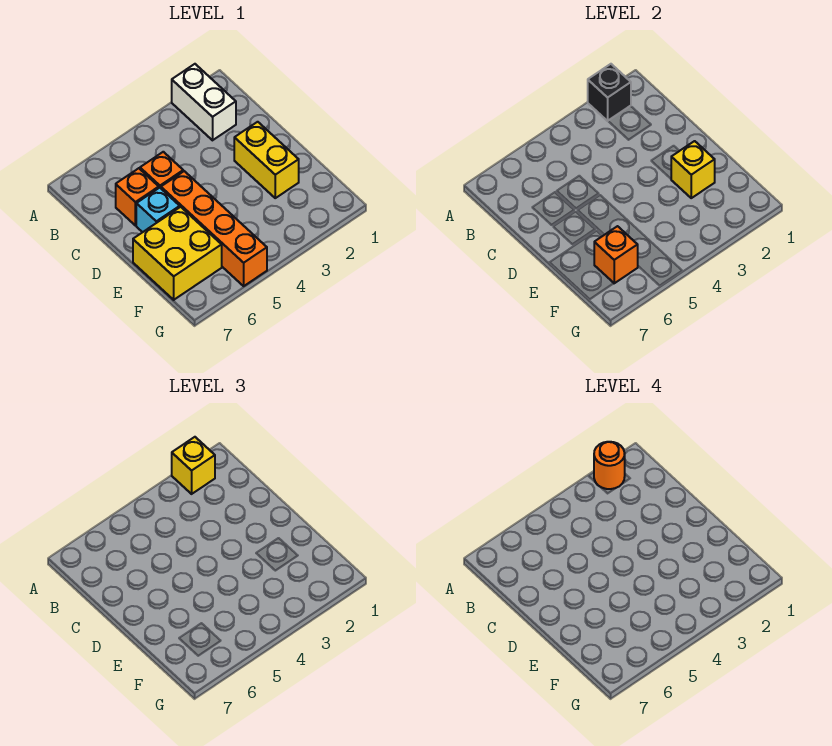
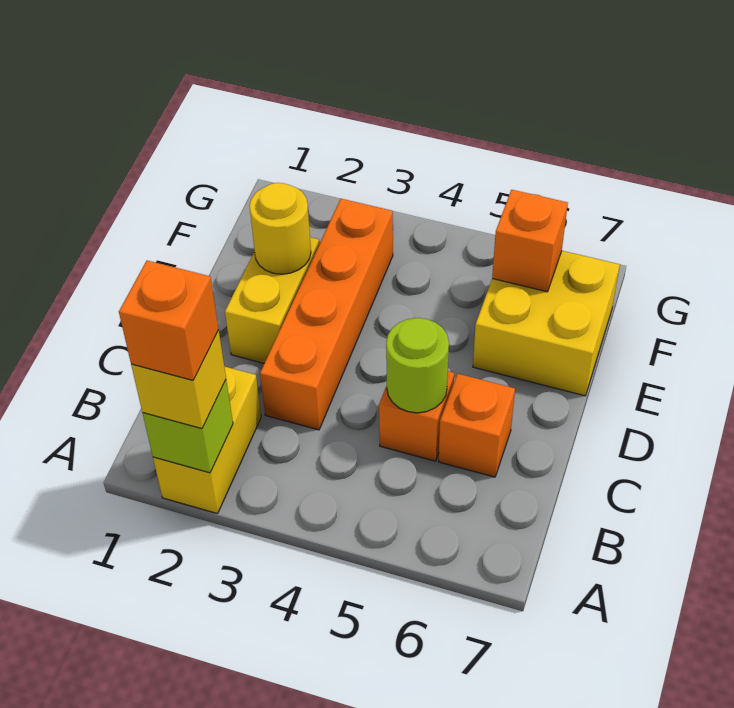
white 1x2 brick [172,64,236,140] -> yellow 1x2 brick [153,366,261,514]
black 1x1 brick [588,64,631,121] -> lime 1x1 brick [143,380,233,473]
orange 1x1 round brick [594,442,625,489] -> orange 1x1 brick [119,261,219,380]
none -> lime 1x1 round brick [386,318,449,413]
orange 1x4 brick [161,171,267,286] -> orange 1x4 brick moved to [260,199,393,430]
cyan 1x1 brick [136,188,180,232] -> none
yellow 1x1 brick [671,141,715,198] -> yellow 1x1 round brick [249,183,311,274]

